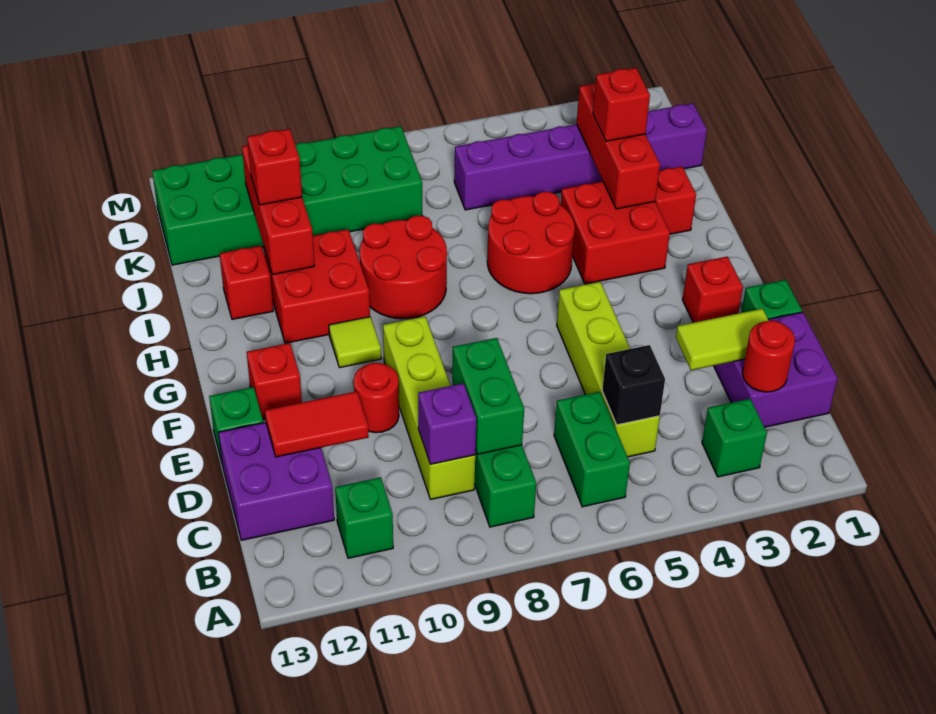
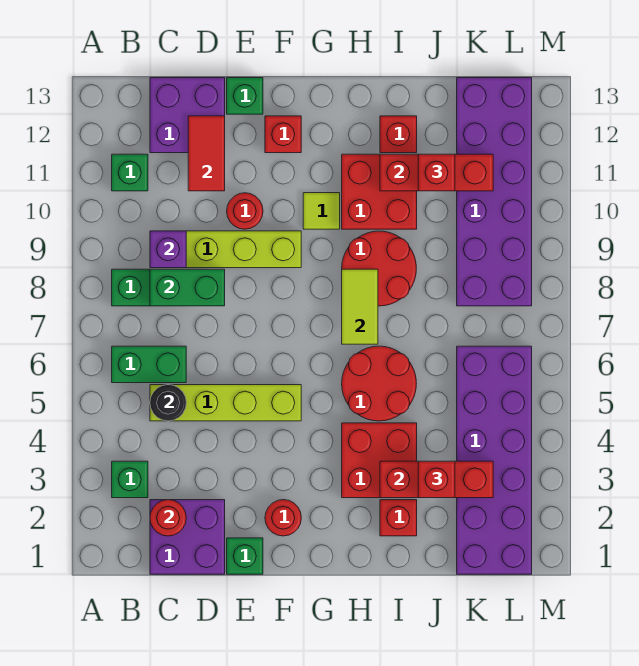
black 1x1 brick [602,345,665,425] -> black 1x1 round brick [150,385,186,421]
lime 1x2 tile [676,309,769,370] -> lime 1x2 tile moved to [342,269,378,344]
red 1x1 brick [683,257,743,323] -> red 1x1 round brick [265,500,301,536]
purple 1x6 brick [454,103,707,210] -> purple 2x6 brick [457,346,532,574]
green 2x6 brick [152,126,422,265] -> purple 2x6 brick [457,78,532,306]

